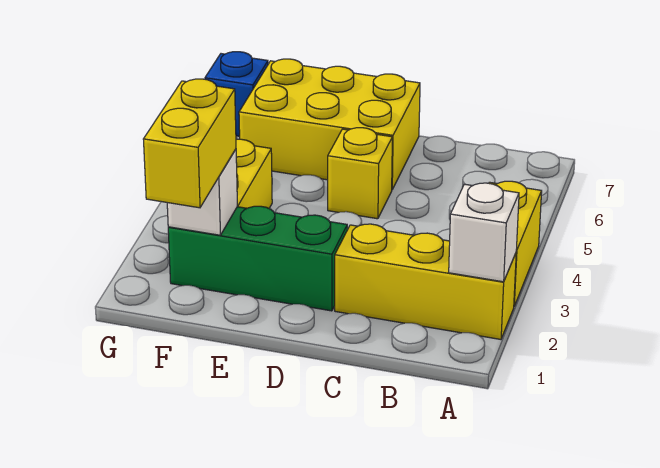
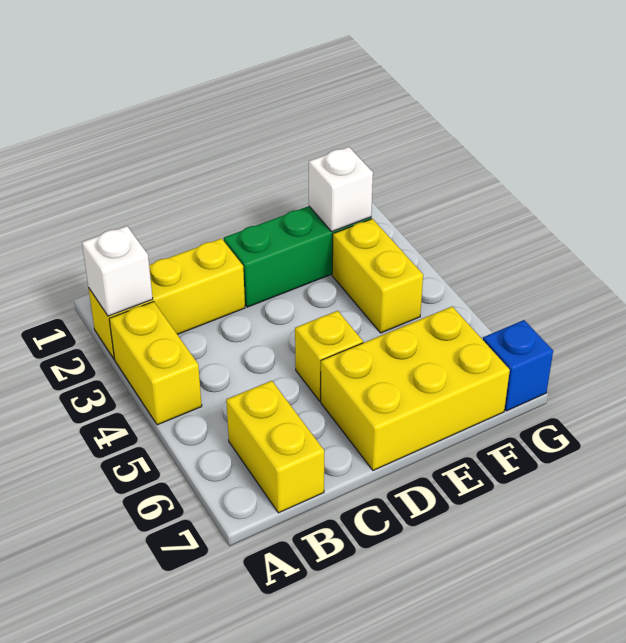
yellow 1x2 brick [143,79,236,208] -> yellow 1x2 brick moved to [226,381,324,513]

